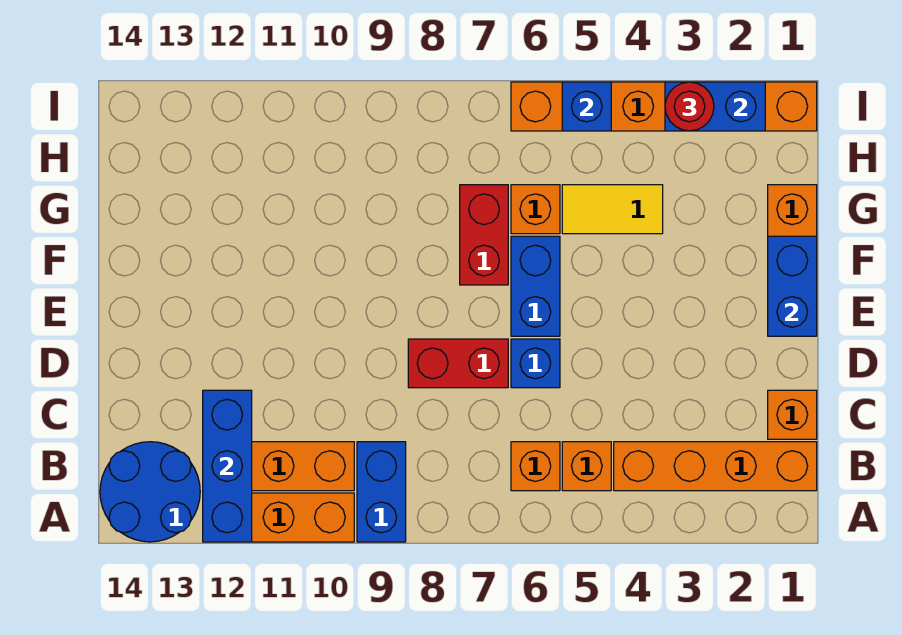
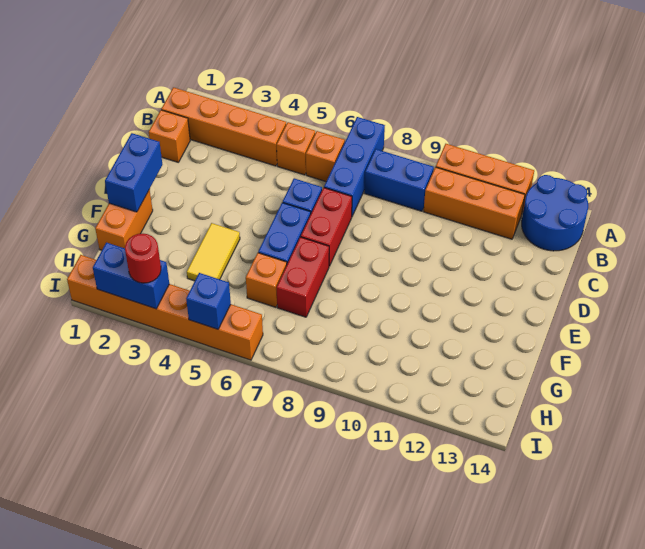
blue 1x2 brick [357,442,406,542] -> blue 1x2 brick turned to [364,149,434,211]
blue 1x3 brick [203,390,252,542] -> blue 1x3 brick moved to [324,117,385,216]
red 1x2 brick [408,339,508,388] -> red 1x2 brick turned to [301,188,352,266]
yellow 1x2 tile [562,185,663,234] -> yellow 1x2 tile turned to [187,223,240,281]

